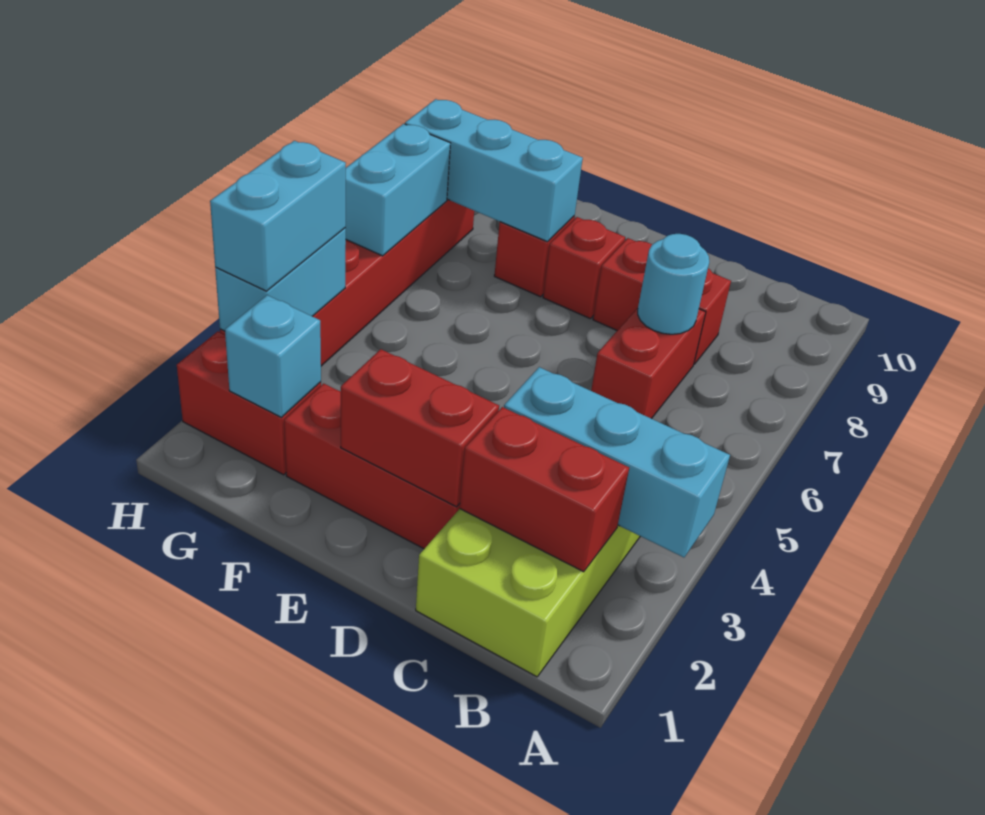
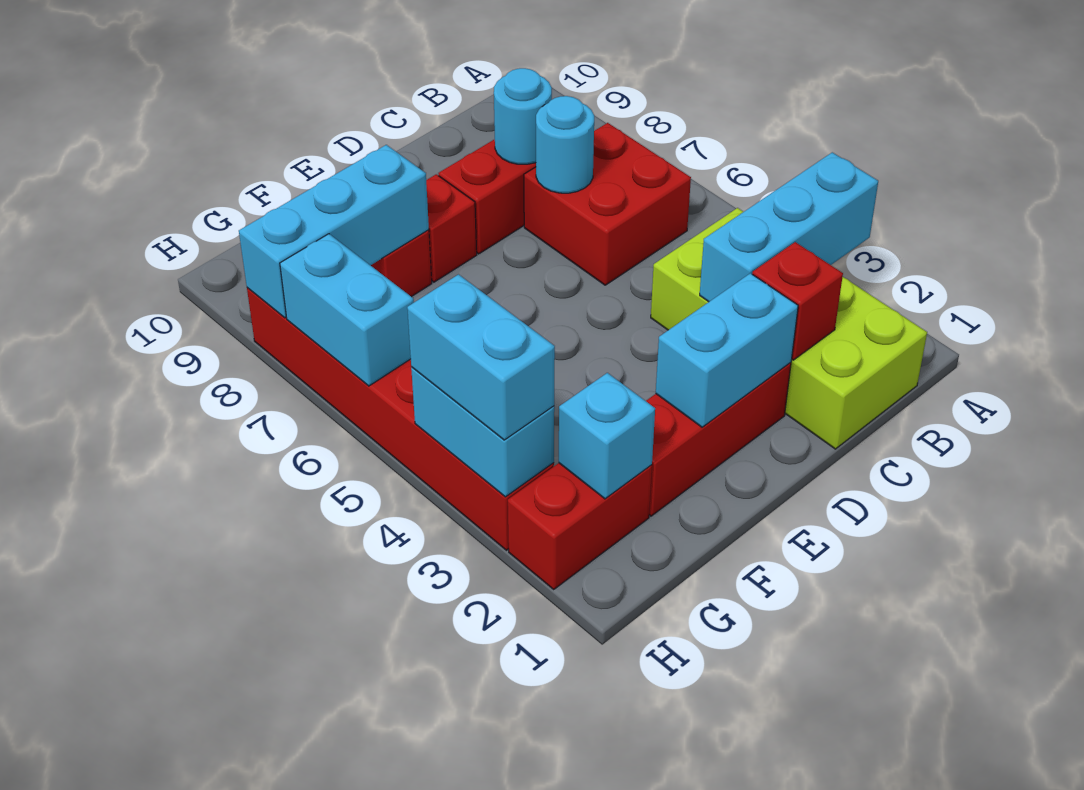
red 1x2 brick [460,407,629,572] -> red 1x1 brick [752,242,843,360]
red 1x2 brick [591,308,706,419] -> red 2x2 brick [524,123,691,285]
none -> cyan 1x1 round brick [494,68,552,164]
red 1x2 brick [341,349,499,507] -> cyan 1x2 brick [656,273,798,427]

